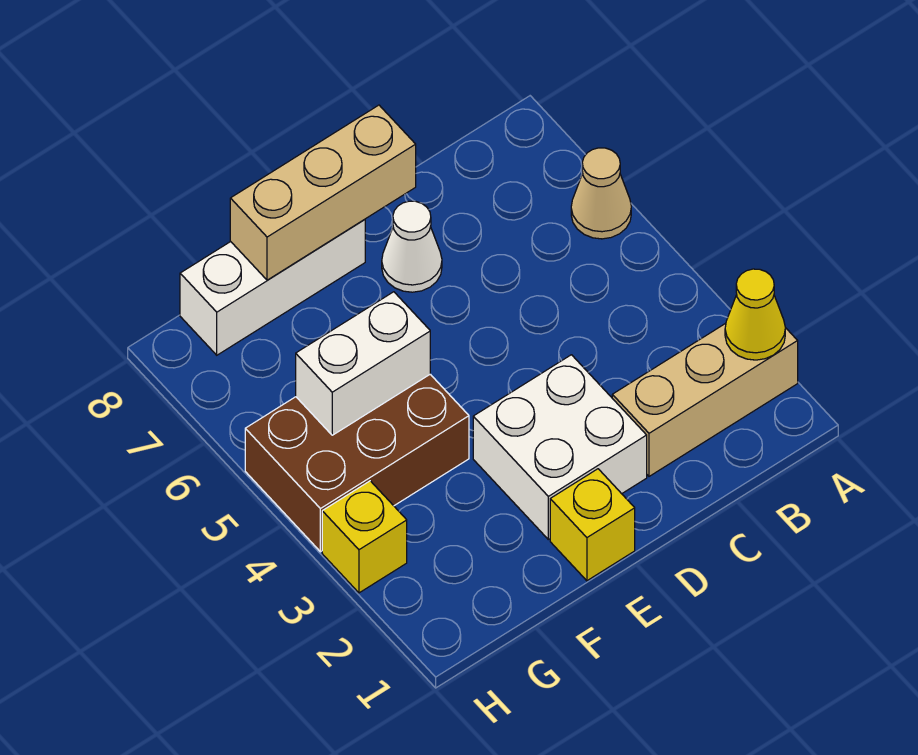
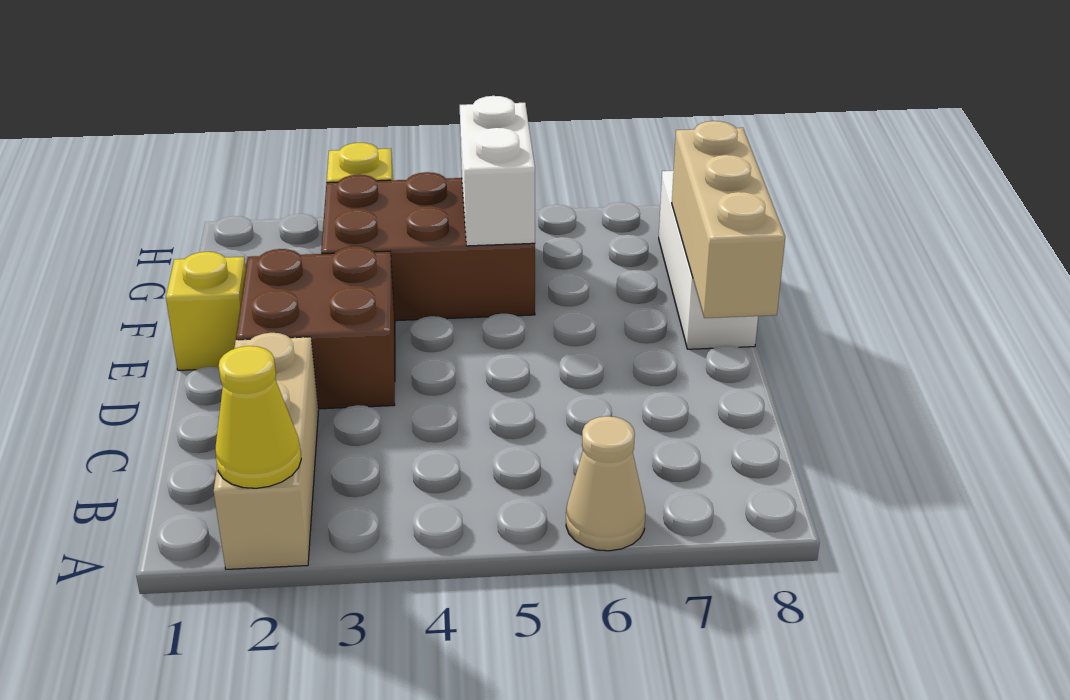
white 2x2 brick [473,355,647,539] -> brown 2x2 brick [236,246,395,409]
white 1x1 cone [382,201,442,292] -> none
brown 2x3 brick [245,374,469,552] -> brown 2x3 brick turned to [321,172,535,321]

